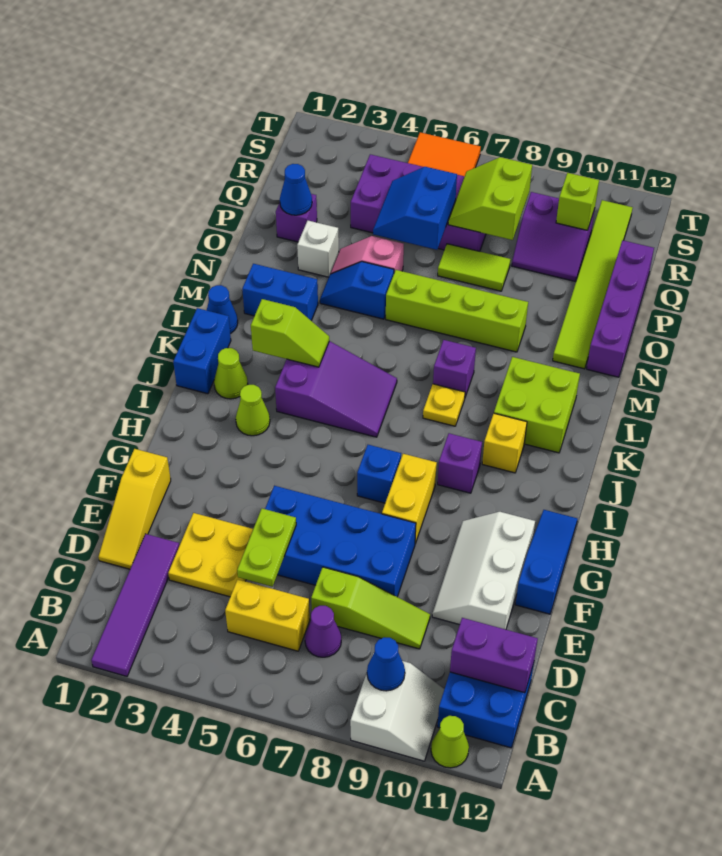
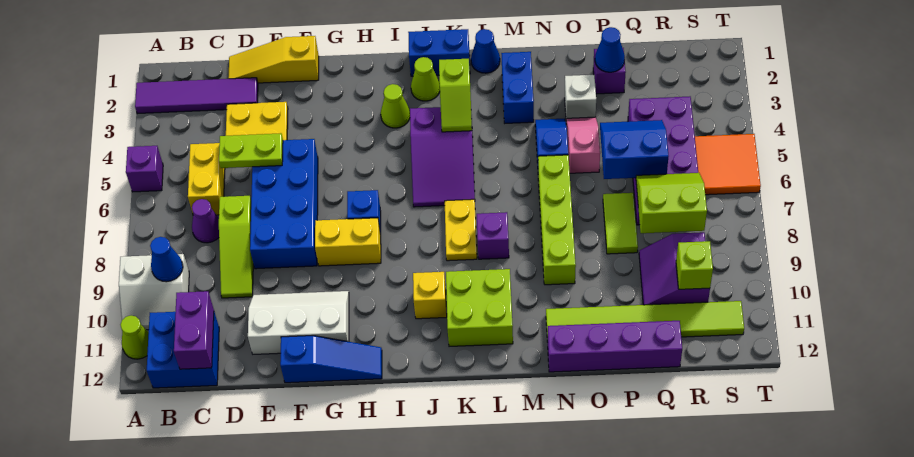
purple 1x1 brick [438,433,482,493] -> purple 1x1 brick moved to [126,146,163,192]
yellow 1x1 plate [423,384,465,426] -> yellow 1x2 plate [445,199,477,261]

